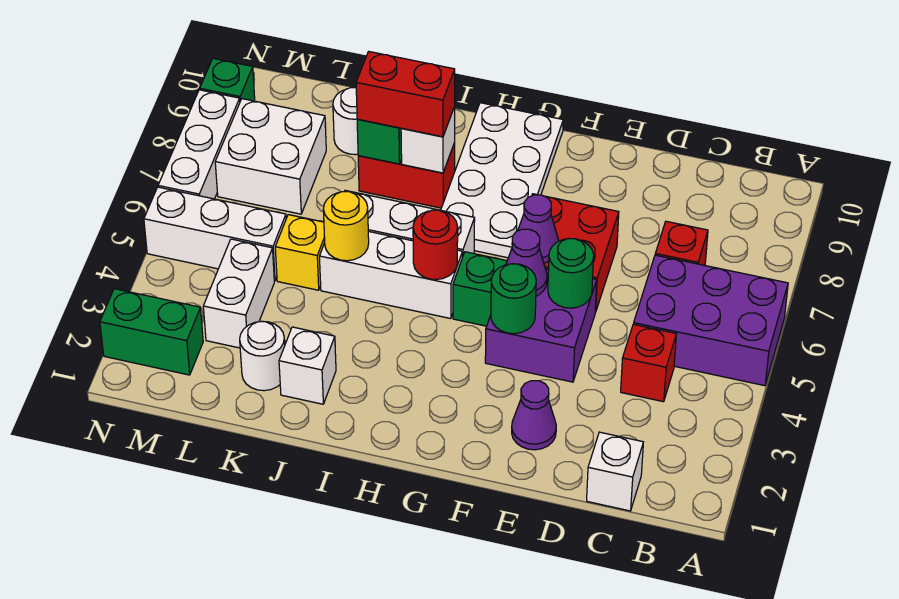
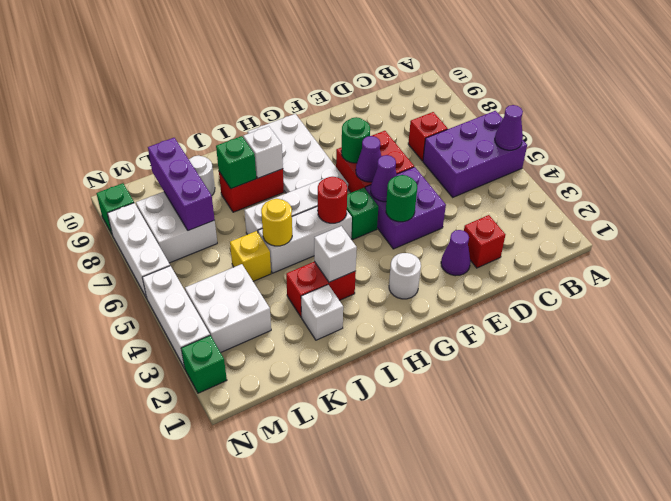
none -> purple 1x1 cone [495,105,523,150]
white 1x1 brick [587,432,643,511] -> white 1x1 brick moved to [314,226,357,282]
red 1x1 brick [621,324,676,402] -> red 1x1 brick moved to [464,215,505,268]
green 1x1 round brick [548,239,594,308] -> green 1x1 round brick moved to [341,117,370,163]
red 1x2 brick [356,52,455,137] -> red 1x2 brick moved to [286,261,356,317]
white 1x1 round brick [240,321,285,391] -> white 1x1 round brick moved to [389,253,421,299]
white 1x2 brick [203,239,274,348] -> white 2x2 brick [185,264,271,353]
white 1x3 brick [144,187,286,281] -> white 1x3 brick turned to [142,266,210,368]
none -> purple 1x3 brick [148,138,215,231]
green 1x2 brick [100,289,203,375] -> green 1x1 brick [181,335,227,393]

